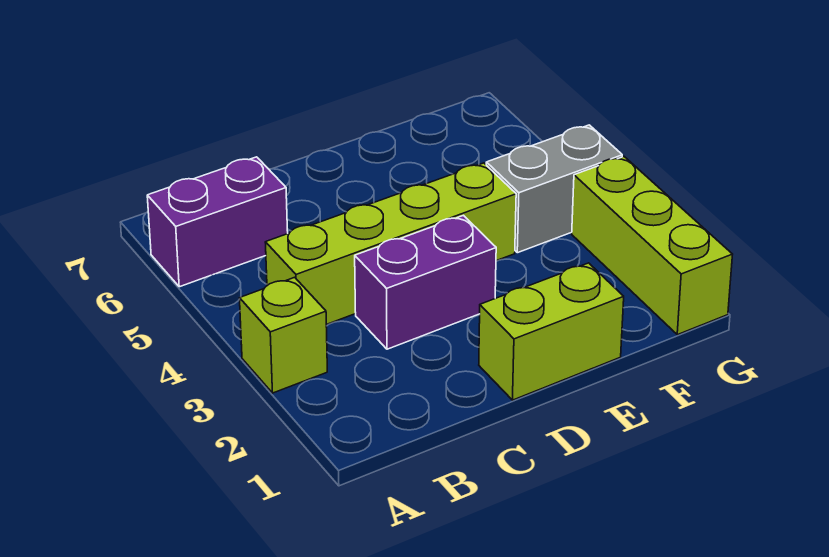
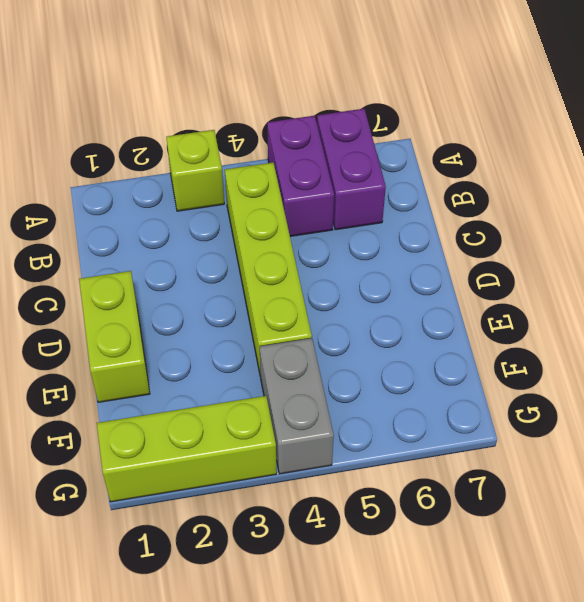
purple 1x2 brick [355,215,496,349] -> purple 1x2 brick moved to [267,116,334,236]

